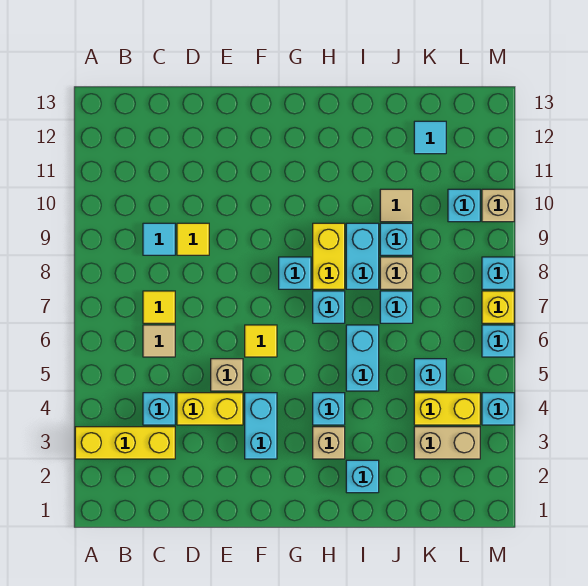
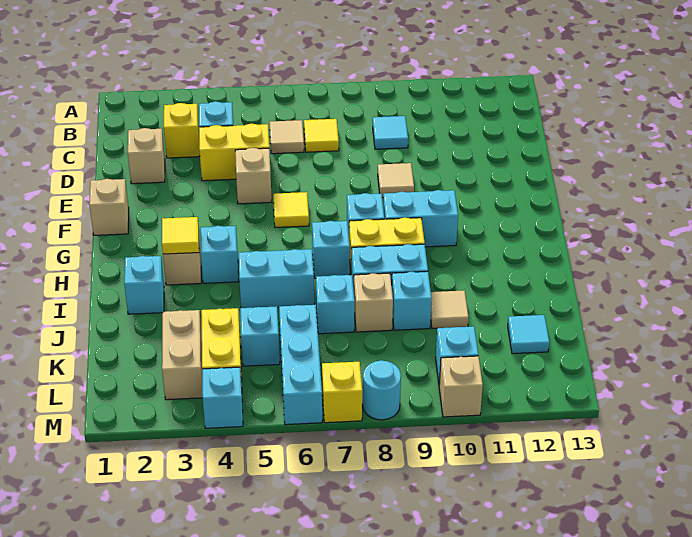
yellow 1x3 brick [75,427,175,459] -> yellow 1x1 brick [164,103,200,158]
none -> tan 1x1 brick [128,128,165,184]
yellow 1x2 brick [177,393,243,425] -> yellow 1x2 brick turned to [199,124,269,181]
yellow 1x1 tile [177,223,209,255] -> yellow 1x1 tile moved to [162,217,199,254]
none -> tan 1x1 tile [378,163,414,198]
none -> tan 1x1 brick [89,179,129,235]
cyan 1x2 brick [245,393,277,459] -> cyan 1x2 brick moved to [383,190,458,247]
cyan 1x1 brick [482,325,514,357] -> cyan 1x3 brick [279,305,322,425]
cyan 1x1 brick [482,257,514,289] -> cyan 1x1 round brick [363,360,401,420]

